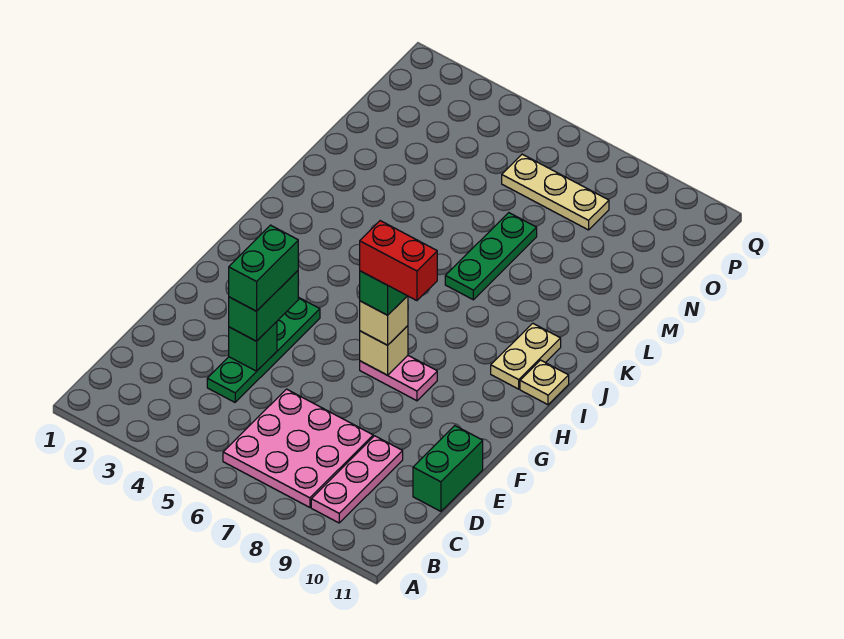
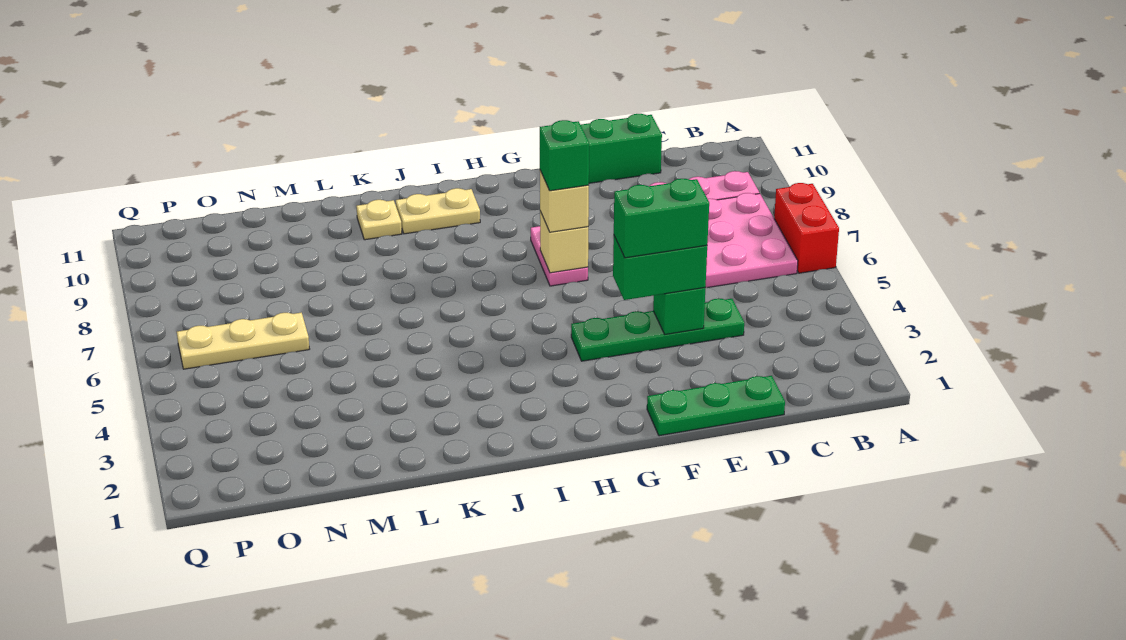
red 1x2 brick [360,221,437,301] -> red 1x2 brick moved to [774,183,839,273]
tan 1x1 plate [520,360,569,405] -> tan 1x1 plate moved to [356,200,402,240]
green 1x3 plate [445,213,537,300] -> green 1x3 plate moved to [647,376,785,436]
tan 1x3 plate [502,154,609,230] -> tan 1x3 plate turned to [177,313,309,369]

